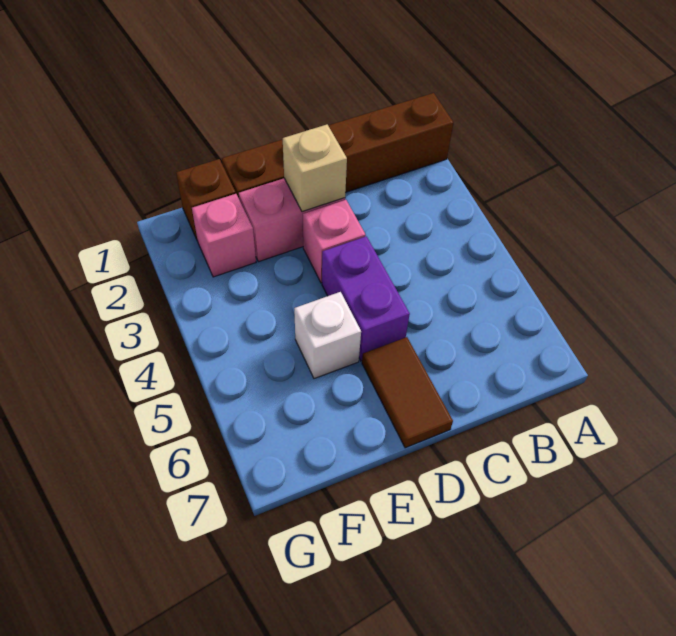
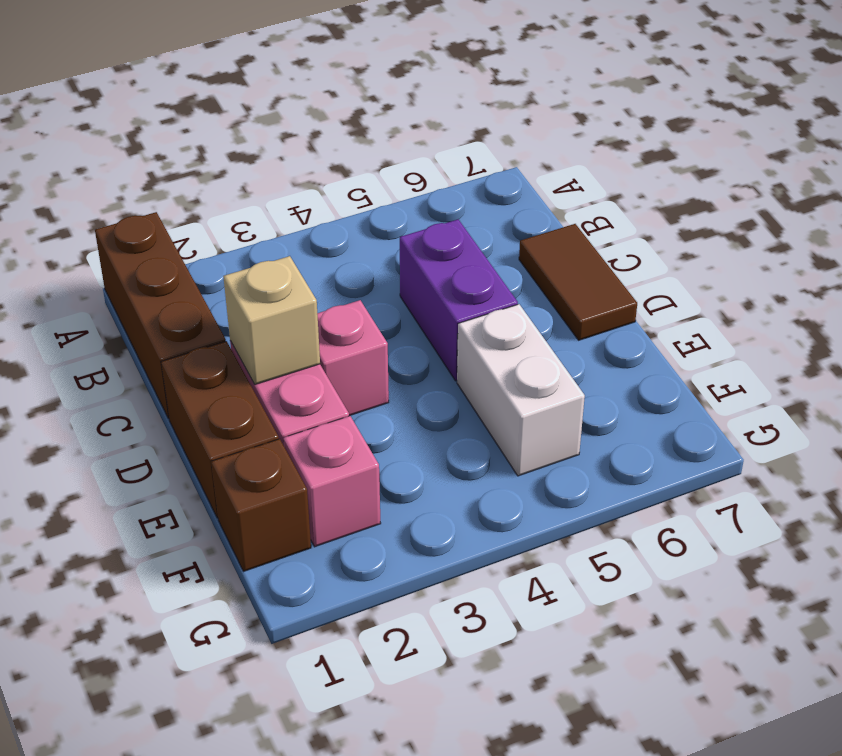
purple 1x2 brick [322,236,410,361] -> purple 1x2 brick turned to [400,219,518,381]
brown 1x2 tile [362,337,453,448] -> brown 1x2 tile turned to [519,224,637,340]
white 1x1 brick [294,292,361,379] -> white 1x2 brick [457,304,585,476]

